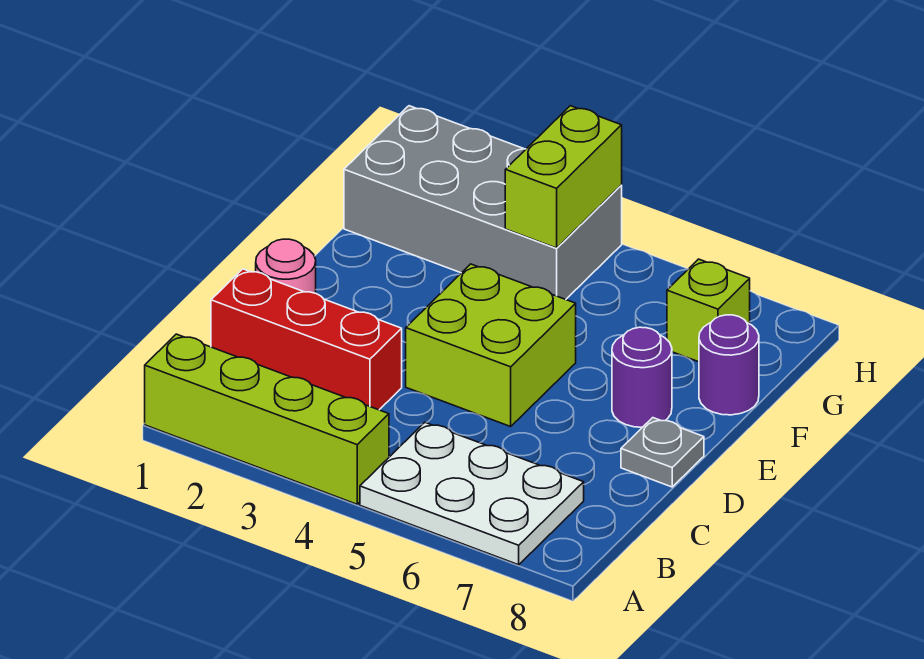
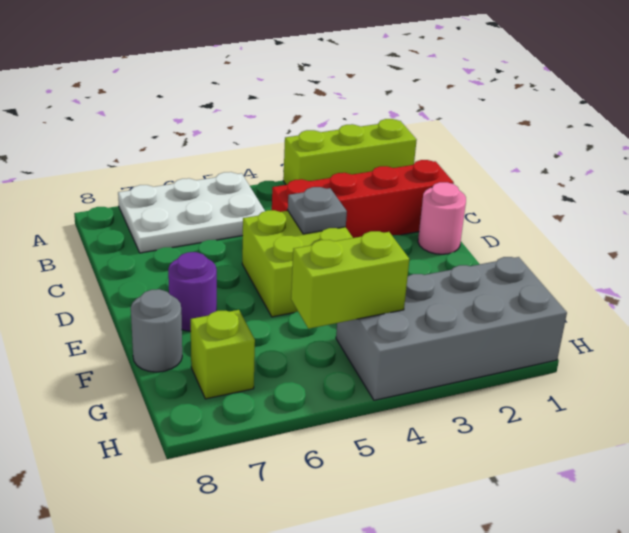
lime 1x4 brick [145,334,389,504] -> lime 1x3 brick [283,119,417,185]
red 1x3 brick [211,269,402,410] -> red 1x4 brick [272,160,454,238]
grey 1x1 plate [621,418,704,487] -> grey 1x1 plate moved to [288,187,347,234]
purple 1x1 round brick [699,315,759,415] -> grey 1x1 round brick [131,289,182,372]
lime 1x2 brick [505,106,622,248] -> lime 1x2 brick turned to [291,231,409,329]

